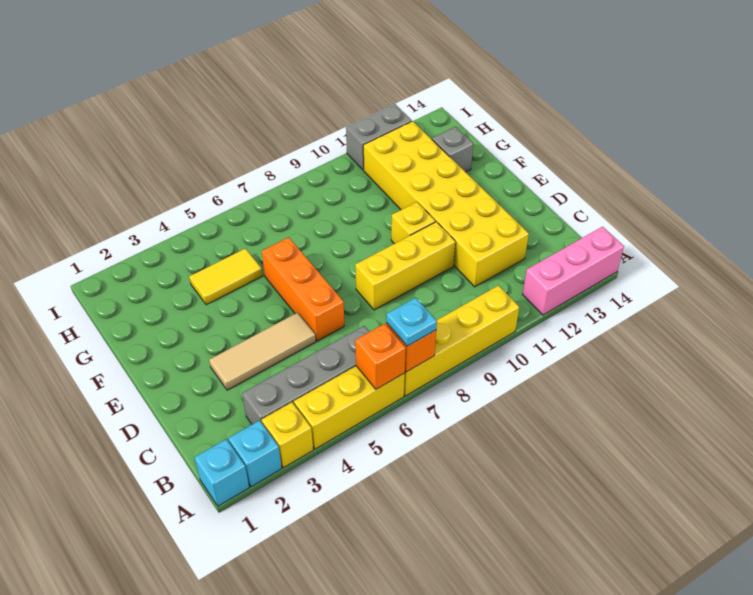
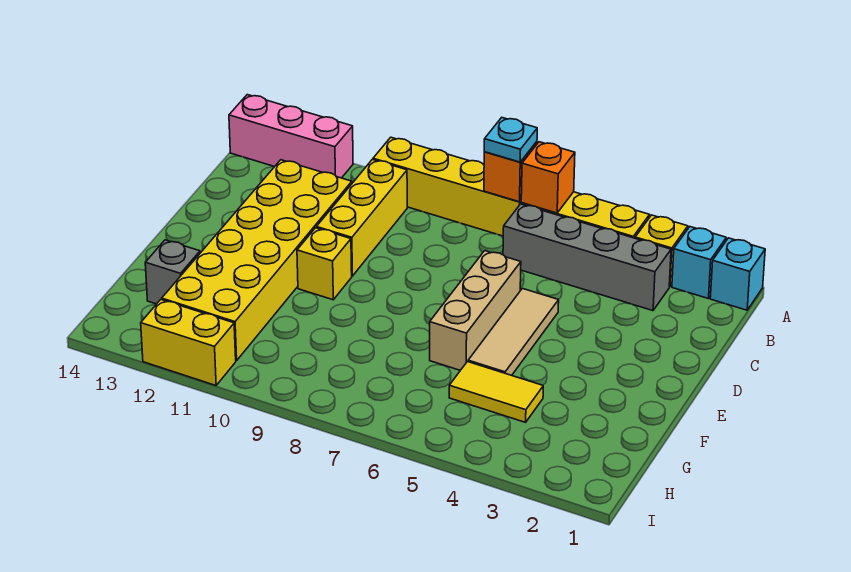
tan 1x3 tile [209,313,316,390] -> tan 1x3 tile turned to [468,288,559,375]
orange 1x3 brick [262,237,344,341] -> tan 1x3 brick [430,251,521,370]
yellow 1x3 brick [355,222,455,310] -> yellow 1x3 brick turned to [316,159,407,276]
grey 1x2 brick [346,104,412,170] -> yellow 1x2 brick [141,299,236,385]

